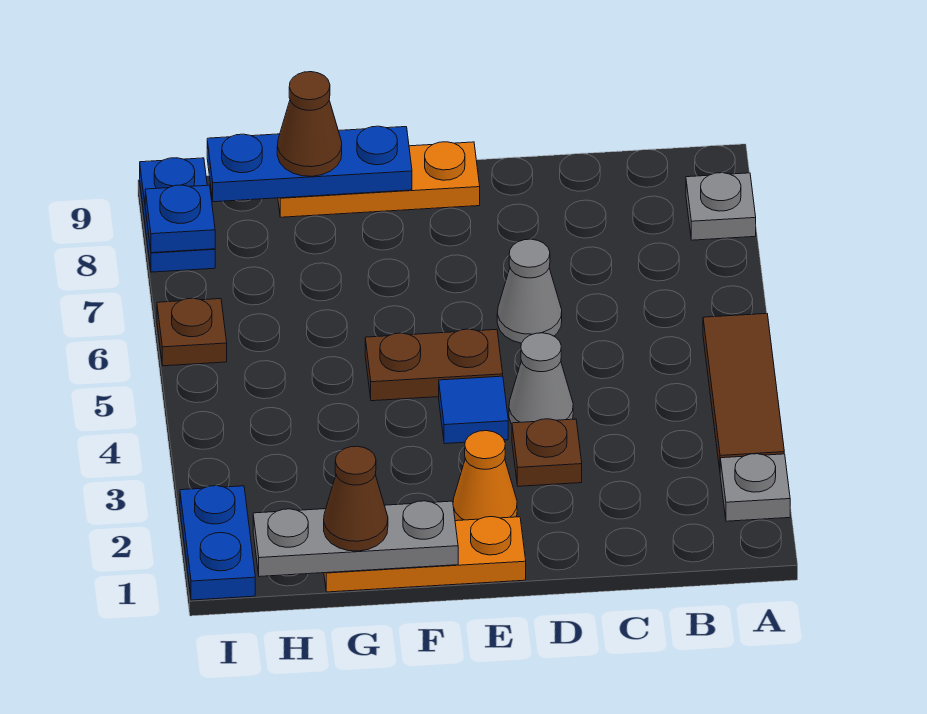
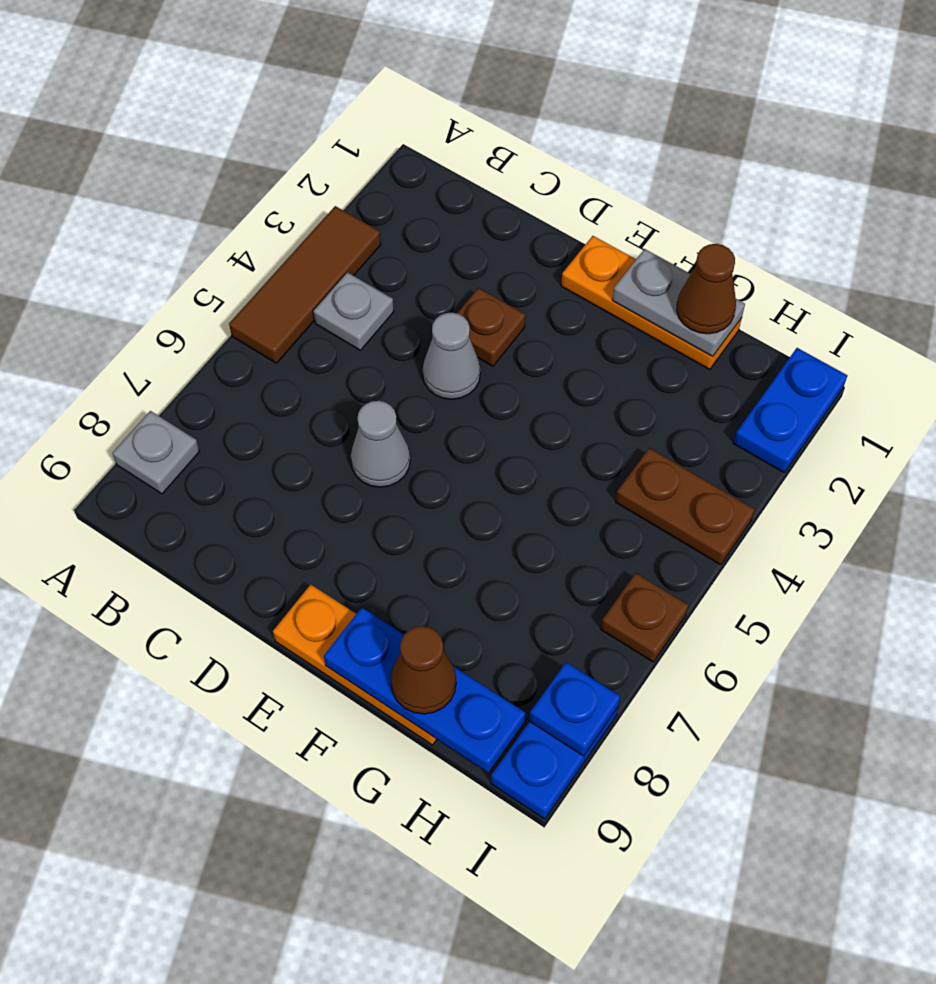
grey 1x1 plate [720,454,790,521] -> grey 1x1 plate moved to [313,272,394,350]
orange 1x1 cone [453,431,517,521] -> none
blue 1x1 tile [439,376,508,444] -> none
brown 1x2 plate [365,329,503,401] -> brown 1x2 plate moved to [616,448,755,565]
grey 1x3 plate [253,501,458,577] -> grey 1x2 plate [612,249,745,356]

